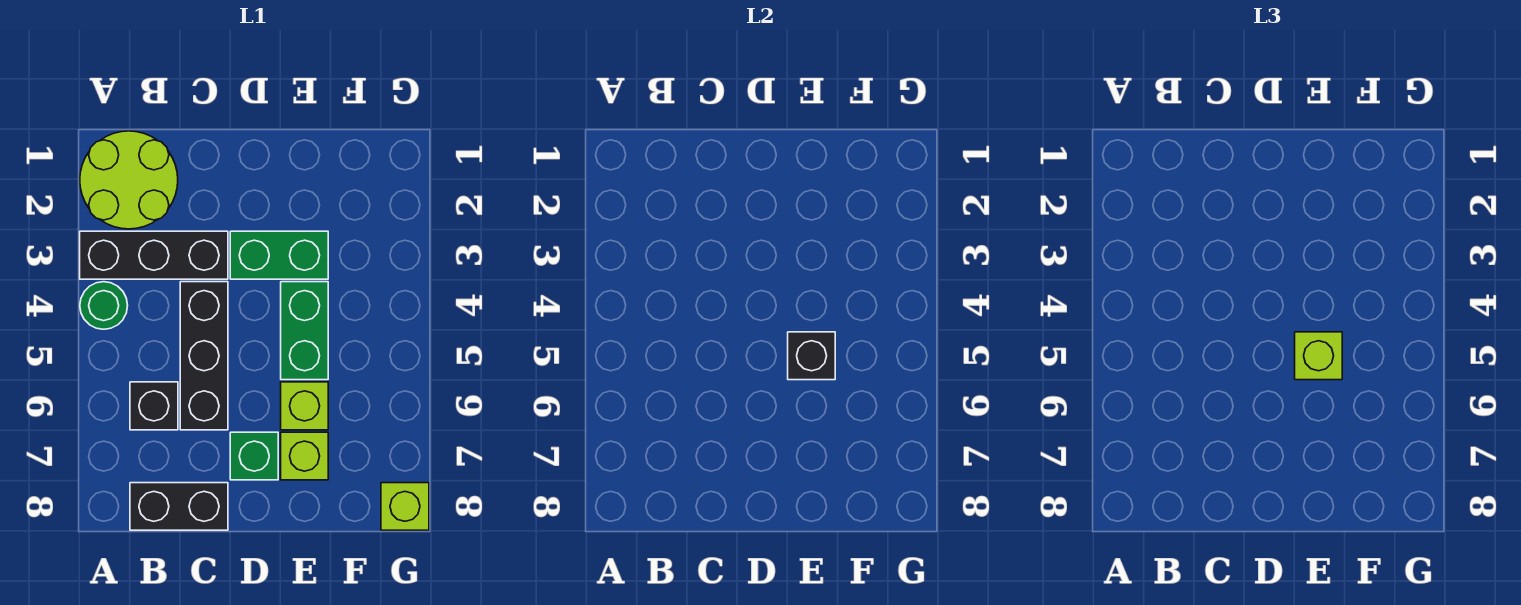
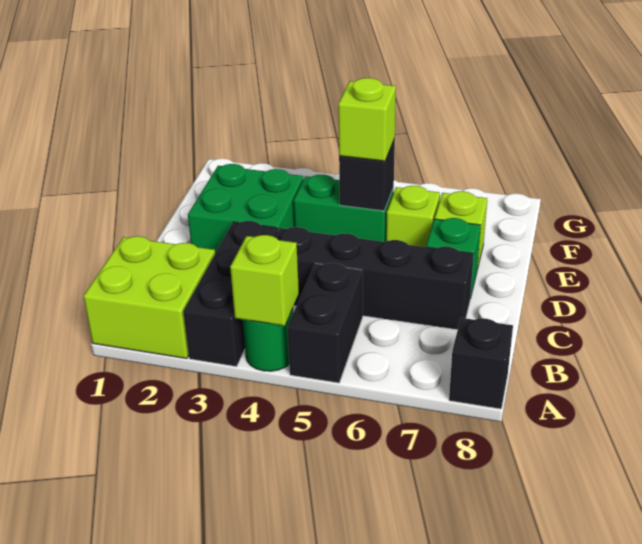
lime 2x2 round brick [80,131,178,229] -> lime 2x2 brick [83,236,215,359]
black 1x1 brick [130,382,178,430] -> black 1x1 brick moved to [449,318,513,409]
black 1x2 brick [130,483,228,530] -> black 1x2 brick moved to [288,263,363,383]
black 1x3 brick [180,282,228,430] -> black 1x4 brick [275,227,474,330]
green 1x2 brick [230,231,328,279] -> green 2x2 brick [188,164,303,253]
lime 1x1 brick [381,483,429,530] -> lime 1x1 brick moved to [230,235,299,326]

